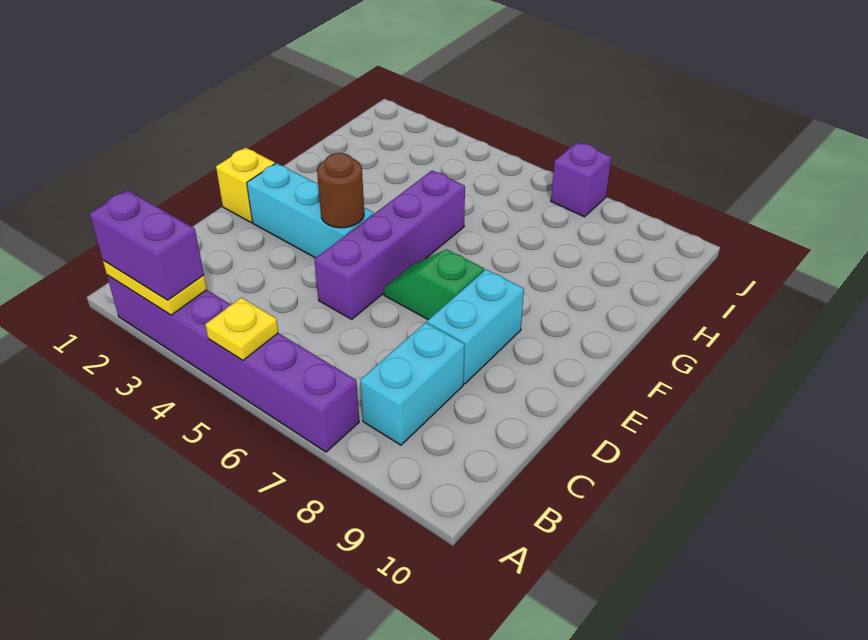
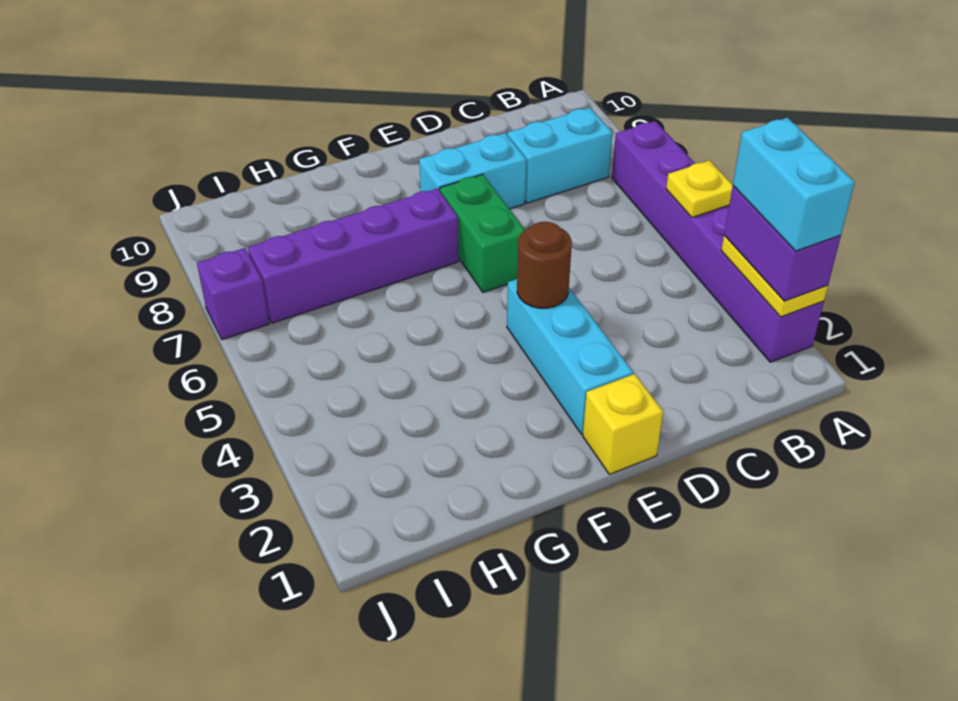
none -> cyan 1x2 brick [733,118,855,251]
purple 1x4 brick [314,171,465,319] -> purple 1x4 brick moved to [248,188,459,323]
green 1x2 slope [384,249,484,320] -> green 1x2 brick [440,174,525,292]

